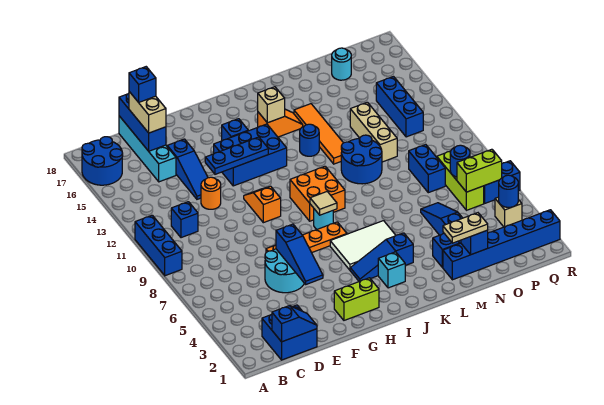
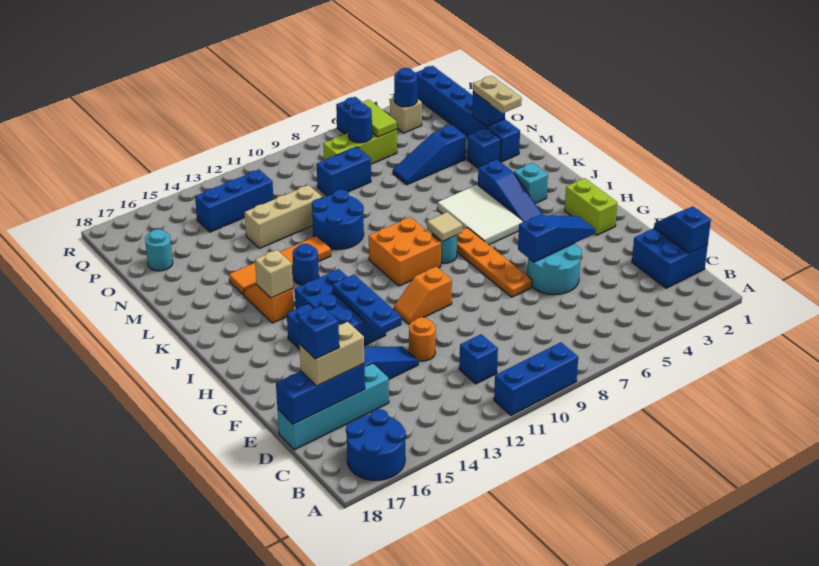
lime 1x2 brick [457,149,502,192] -> lime 1x2 tile [350,100,397,137]

